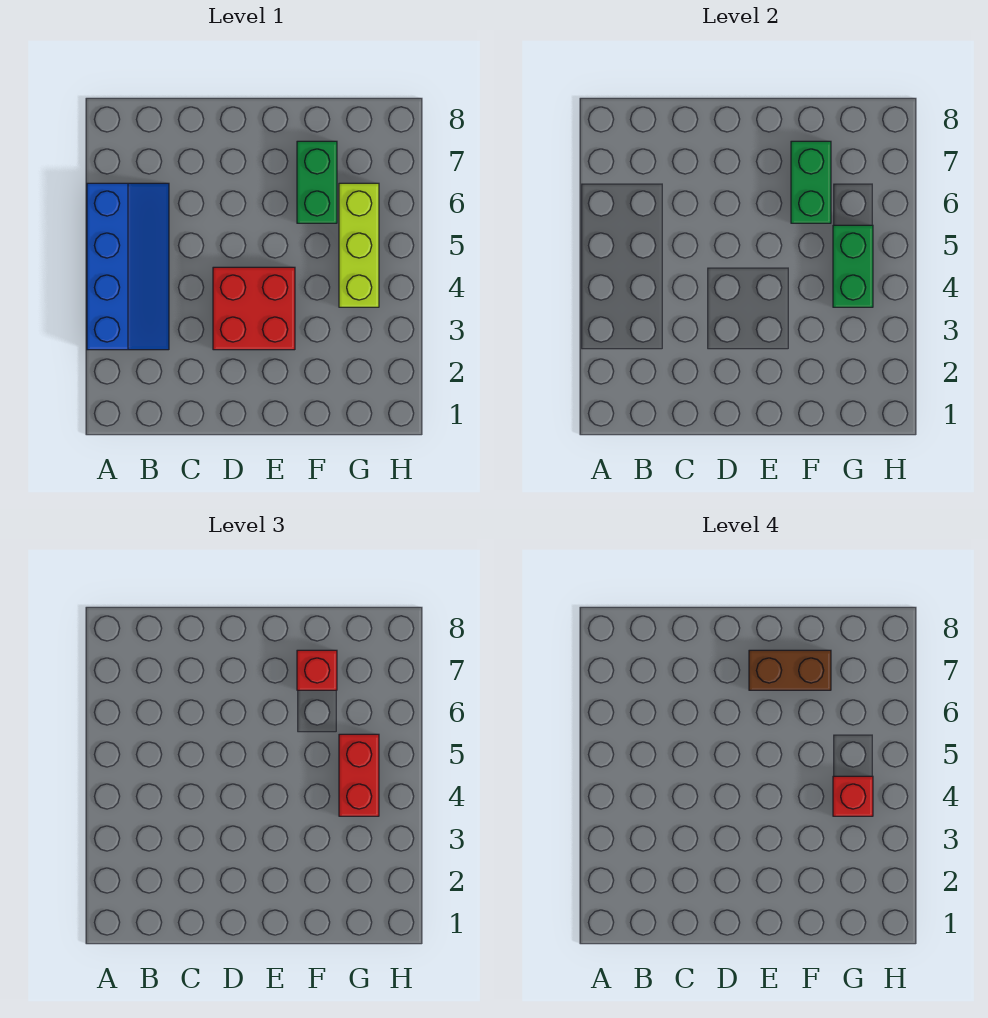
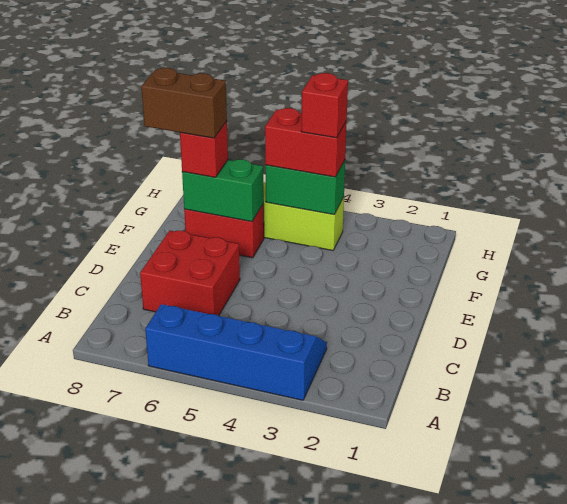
red 2x2 brick [213,267,295,350] -> red 2x2 brick moved to [140,231,240,316]
brown 1x2 brick [749,650,831,690] -> brown 1x2 brick turned to [141,68,227,138]
green 1x2 brick [297,141,337,223] -> red 1x2 brick [184,204,264,258]

